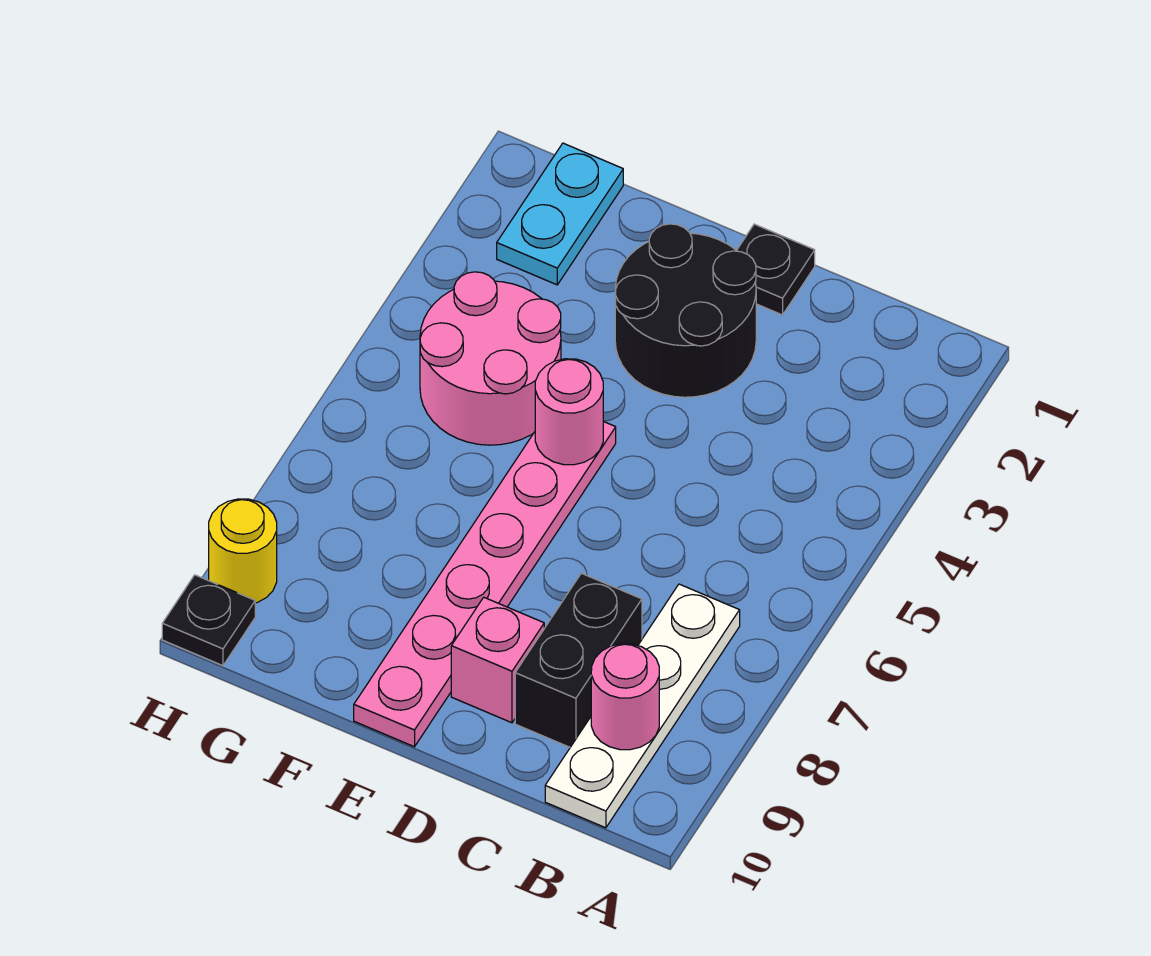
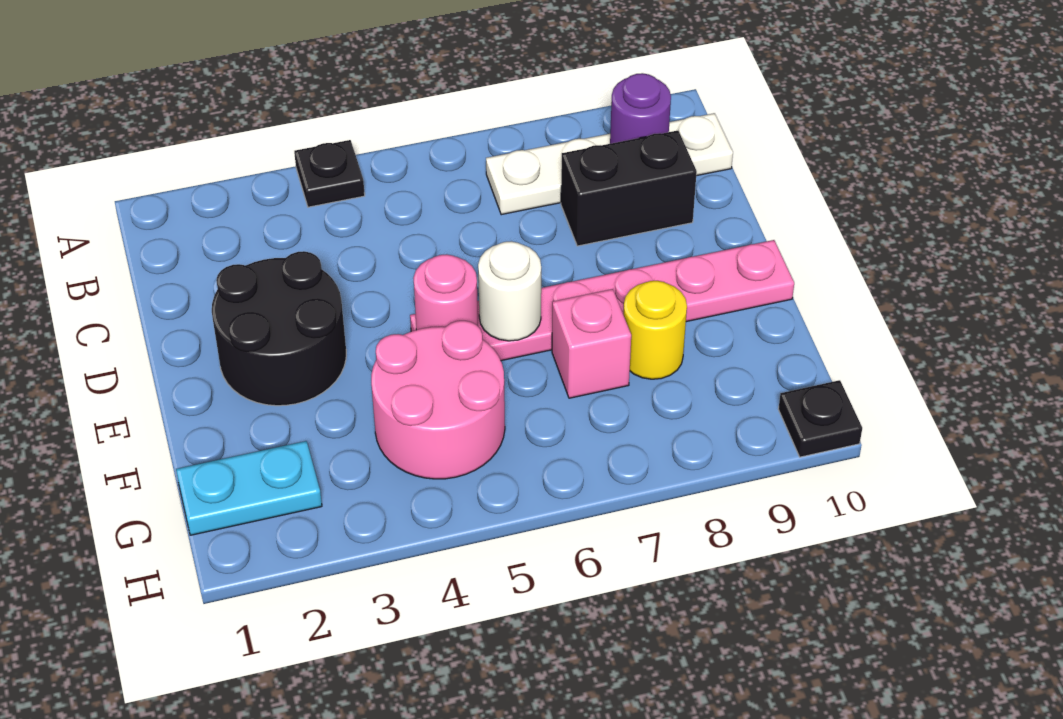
pink 1x1 round brick [591,644,659,750] -> purple 1x1 round brick [610,73,671,144]
black 1x1 plate [737,224,815,315] -> black 1x1 plate moved to [294,140,365,207]
pink 1x1 brick [451,597,544,723] -> pink 1x1 brick moved to [552,289,631,398]
none -> white 1x1 round brick [478,241,541,341]
yellow 1x1 round brick [209,499,277,603] -> yellow 1x1 round brick moved to [623,281,687,379]

